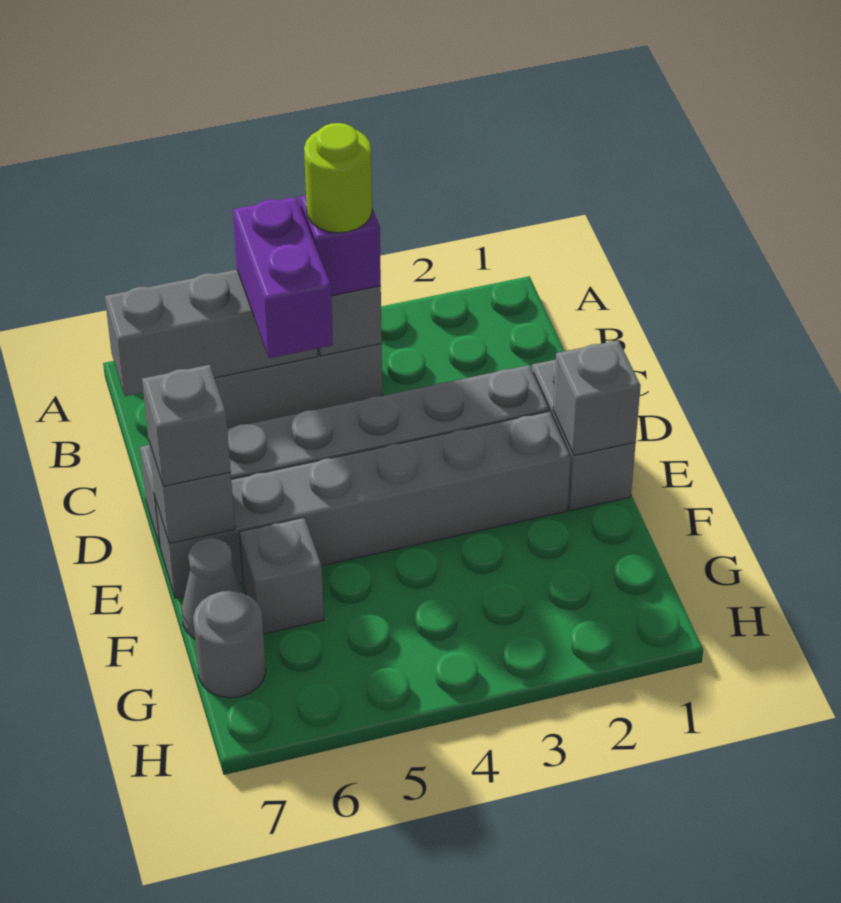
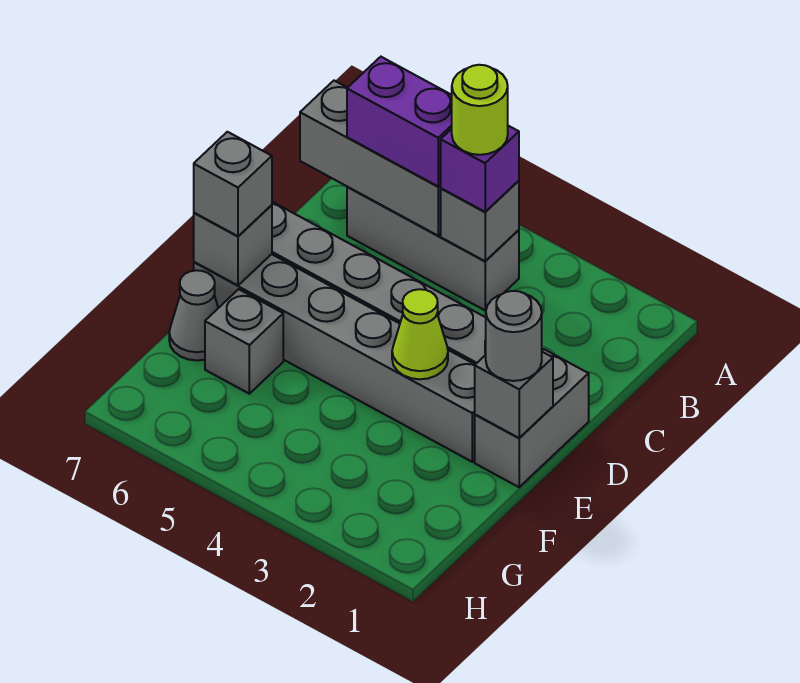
purple 1x2 brick [233,197,333,358] -> purple 1x2 brick turned to [347,57,452,187]
none -> lime 1x1 cone [392,289,448,379]
grey 1x1 round brick [193,591,266,698] -> grey 1x1 round brick moved to [486,291,542,381]

